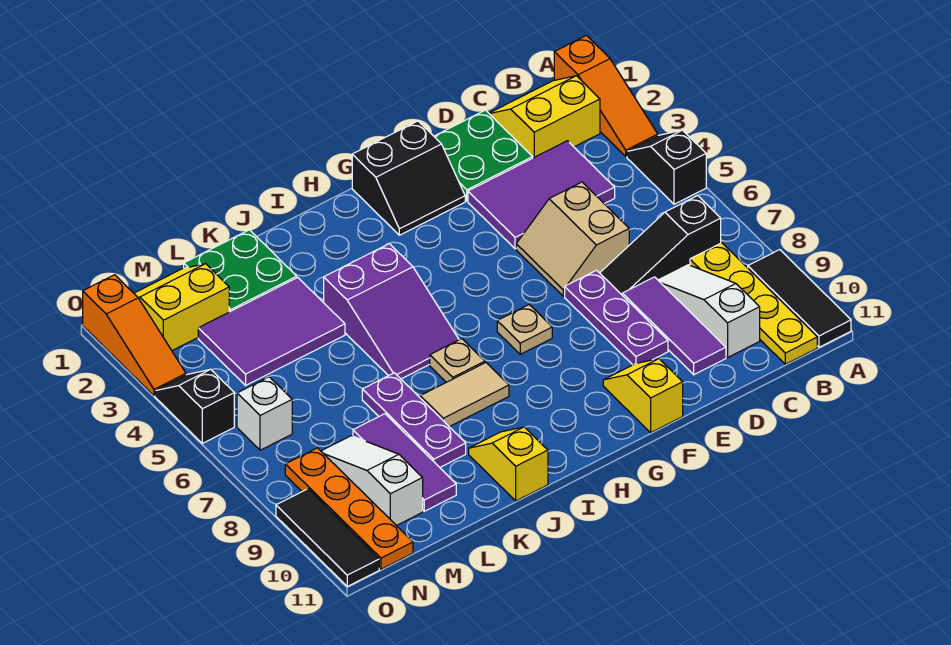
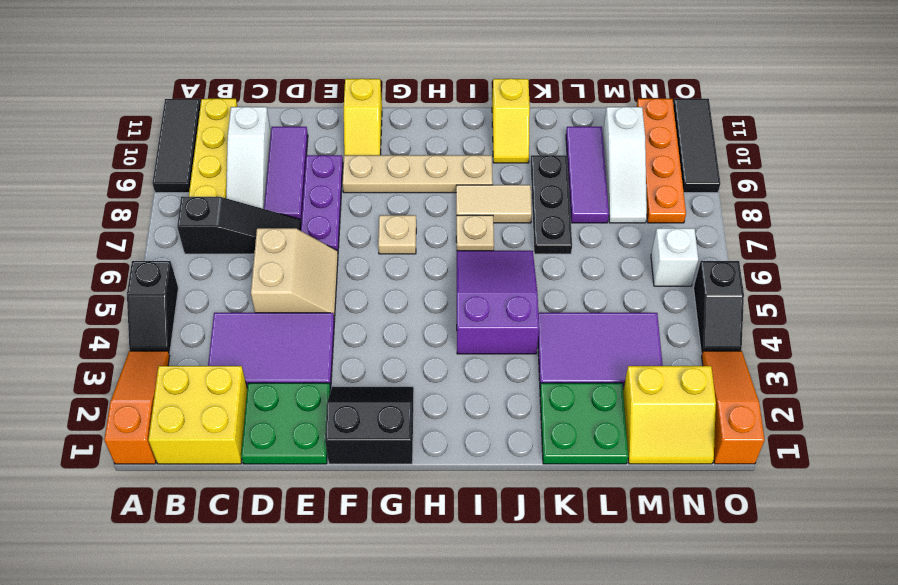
yellow 2x2 slope [489,76,600,158] -> yellow 2x2 brick [149,366,247,464]
none -> tan 1x4 plate [342,155,493,193]
purple 1x3 plate [362,373,466,467] -> black 1x3 plate [530,155,572,254]

